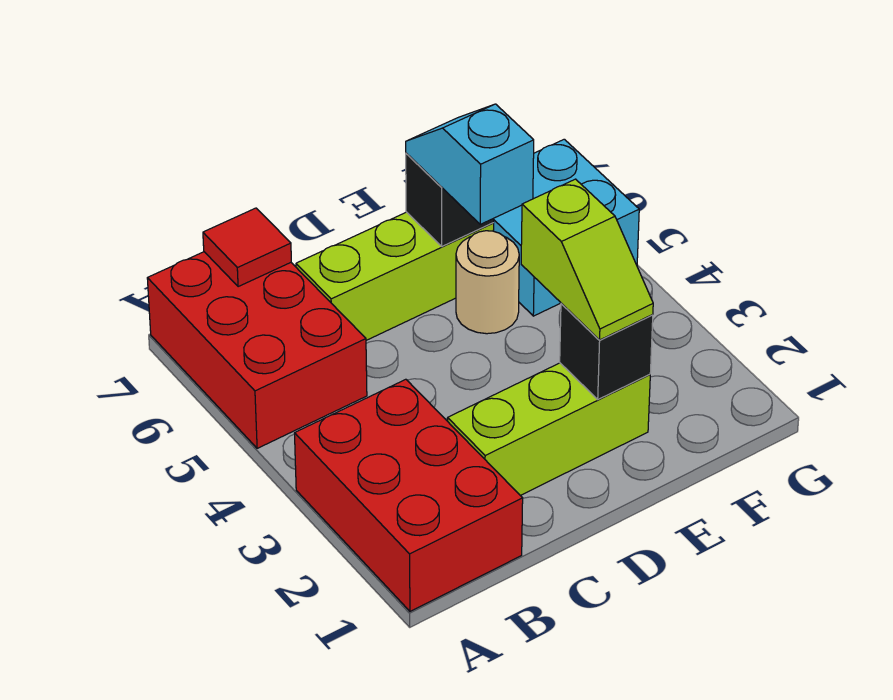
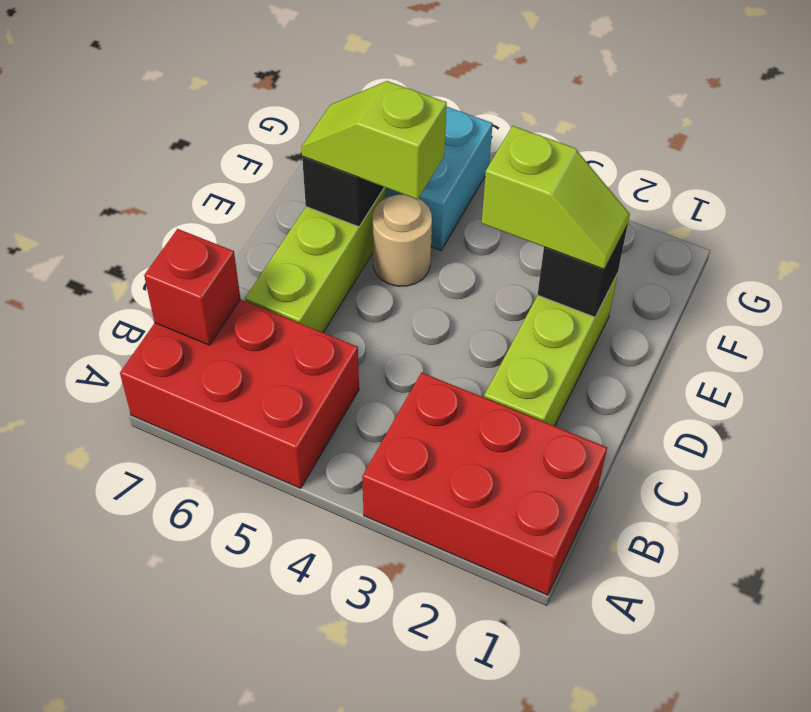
red 1x1 tile [203,208,291,287] -> red 1x1 brick [144,229,240,345]
cyan 1x2 slope [406,104,534,224] -> lime 1x2 slope [302,81,447,199]

